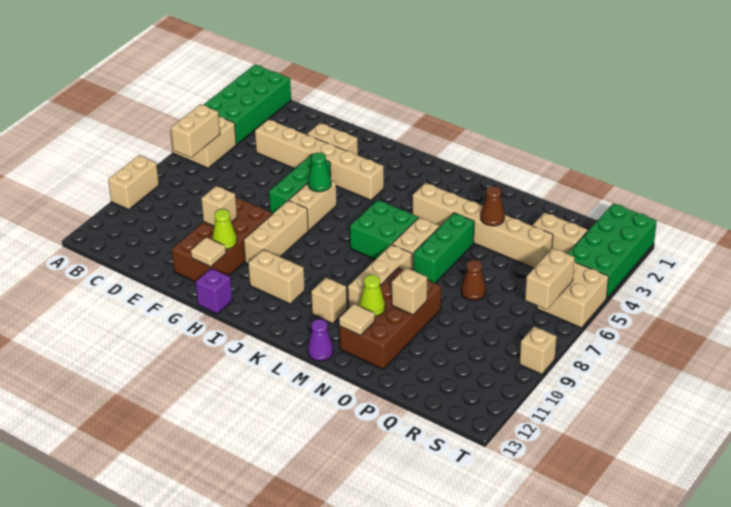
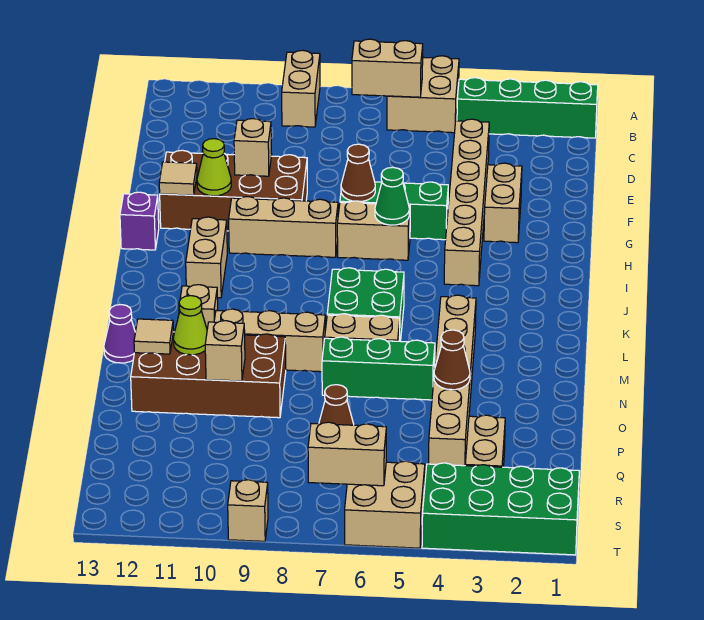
green 2x4 brick [204,65,291,144] -> green 1x4 brick [457,78,598,138]
tan 1x2 brick [108,155,159,209] -> tan 1x2 brick turned to [282,50,320,127]
none -> brown 1x1 cone [341,144,375,202]

